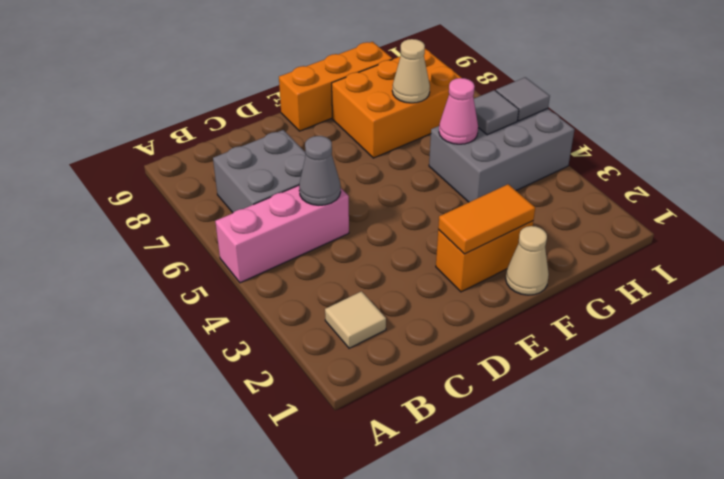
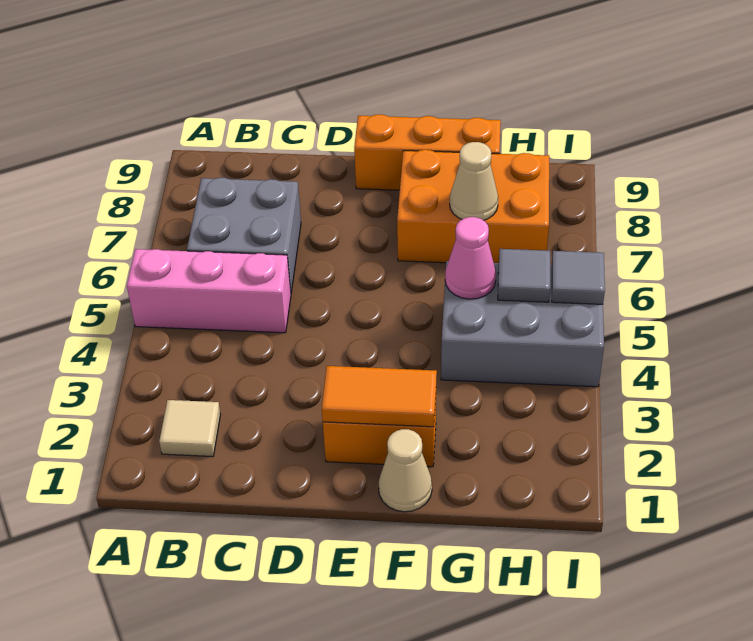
grey 1x1 cone [299,136,341,205] -> none

